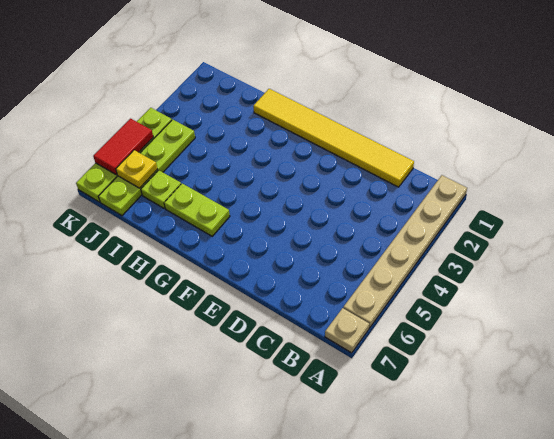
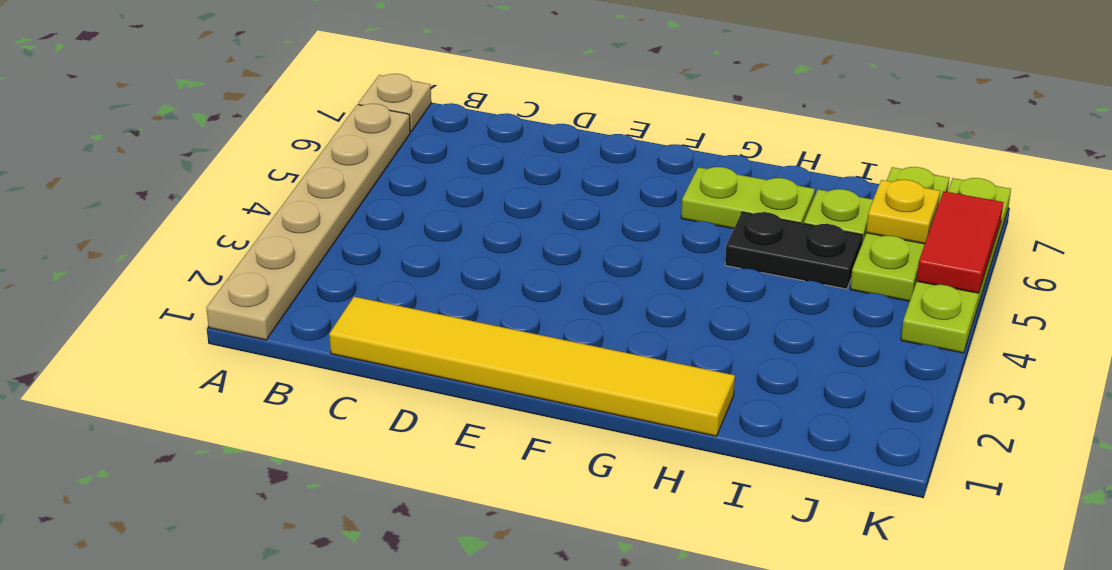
none -> black 1x2 plate [725,212,862,289]
lime 1x4 plate [99,119,195,216] -> lime 1x3 plate [850,167,949,301]

